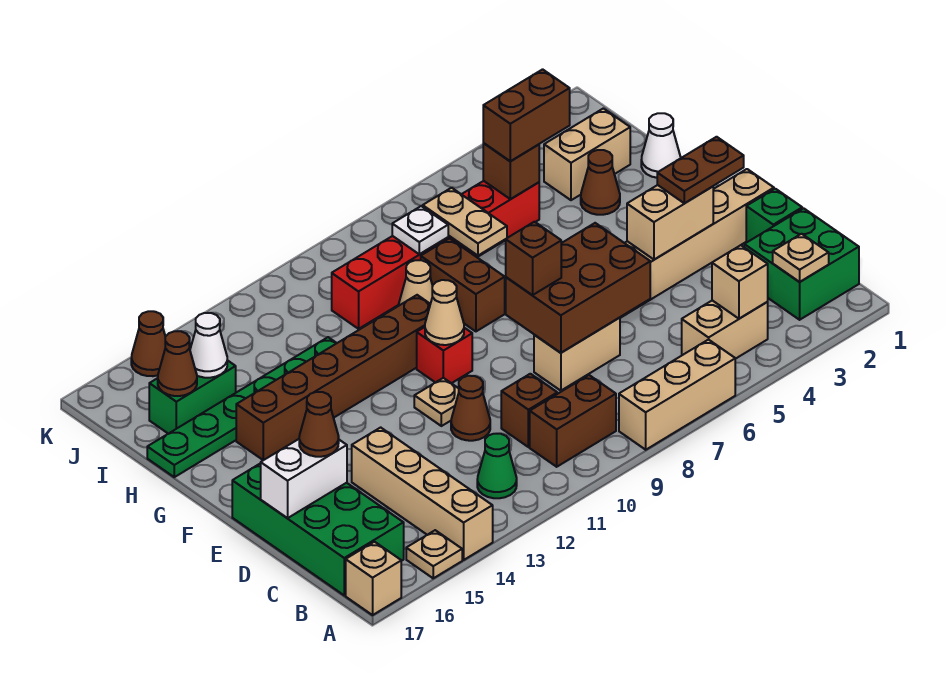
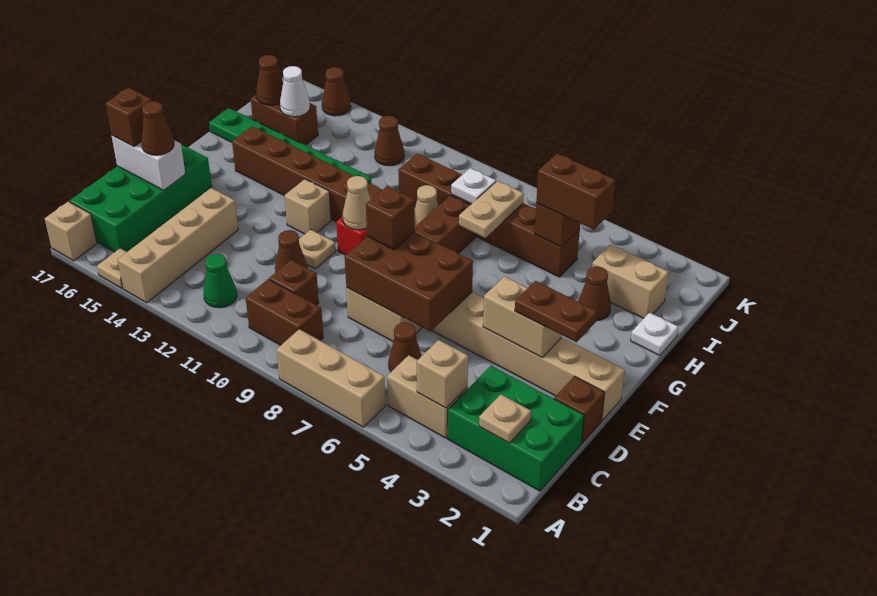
green 2x2 brick [744,208,859,320] -> green 2x3 brick [448,366,584,491]
none -> brown 1x1 cone [388,322,422,372]
green 1x1 brick [746,189,802,243] -> brown 1x1 brick [554,376,605,443]
none -> brown 1x1 brick [106,88,152,147]
none -> tan 1x1 brick [284,179,331,234]
white 1x1 cone [641,113,681,178] -> white 1x1 plate [631,312,678,356]
red 1x6 brick [332,181,539,329] -> brown 1x6 brick [398,154,580,277]
green 1x2 brick [149,360,236,434] -> brown 1x2 brick [251,95,318,145]
none -> brown 1x1 cone [374,116,404,166]

